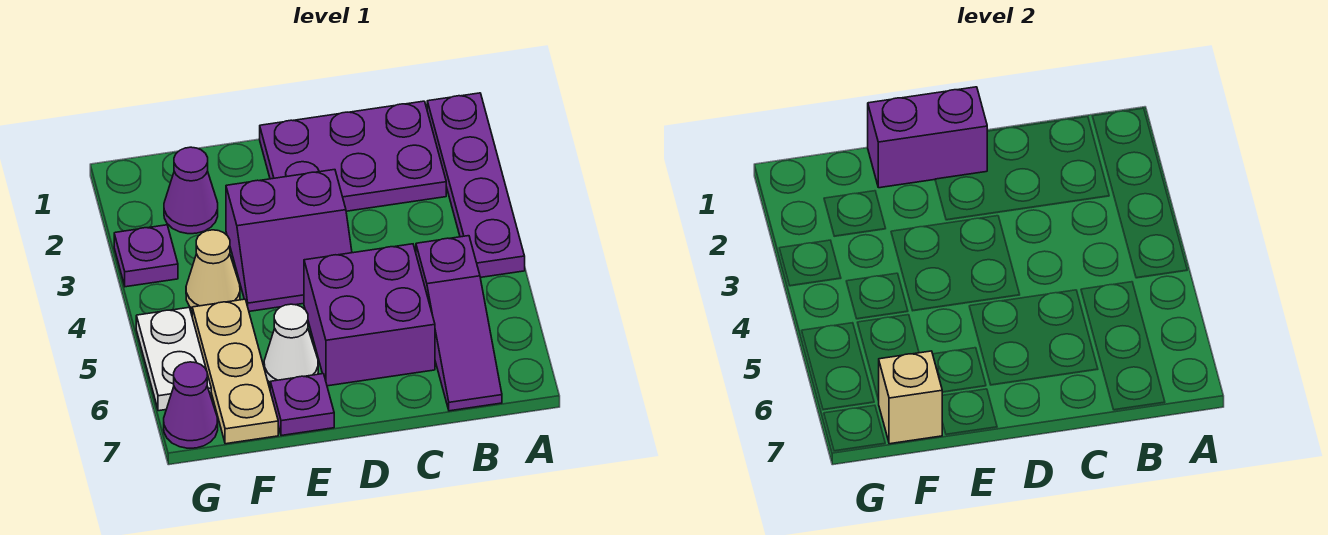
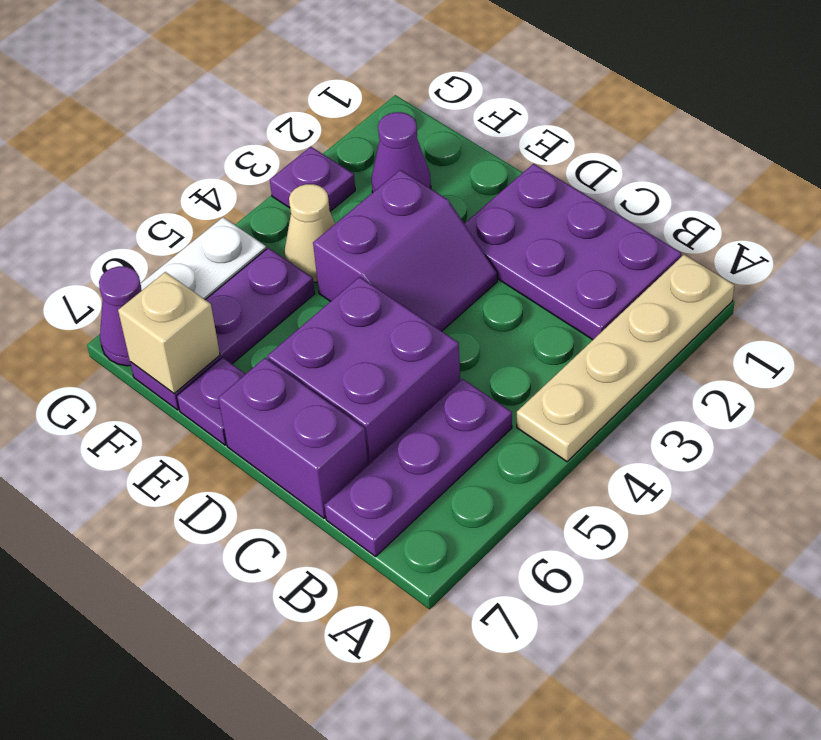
purple 1x4 plate [427,93,525,278] -> tan 1x4 plate [517,255,734,462]
purple 1x3 slope [416,236,502,411] -> purple 1x3 plate [324,379,512,557]
purple 1x2 brick [868,87,987,188] -> purple 1x2 brick moved to [218,358,368,518]
purple 2x2 slope [226,170,352,311] -> purple 2x2 slope turned to [313,170,497,331]
white 1x1 cone [264,304,318,382] -> none
tan 1x3 plate [192,299,278,444] -> purple 1x3 plate [130,248,315,410]

